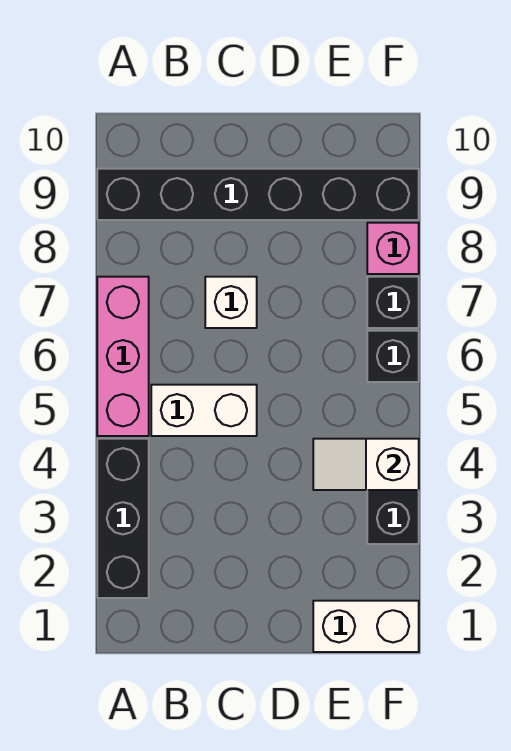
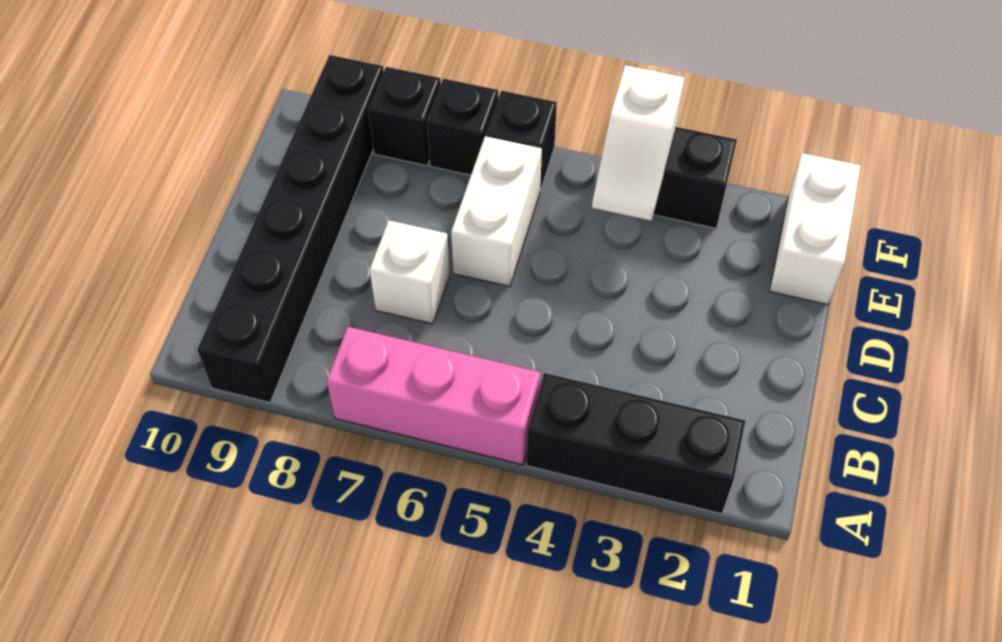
white 1x2 brick [151,385,257,436] -> white 1x2 brick moved to [451,136,542,287]
pink 1x1 brick [367,223,419,274] -> black 1x1 brick [368,67,441,166]

